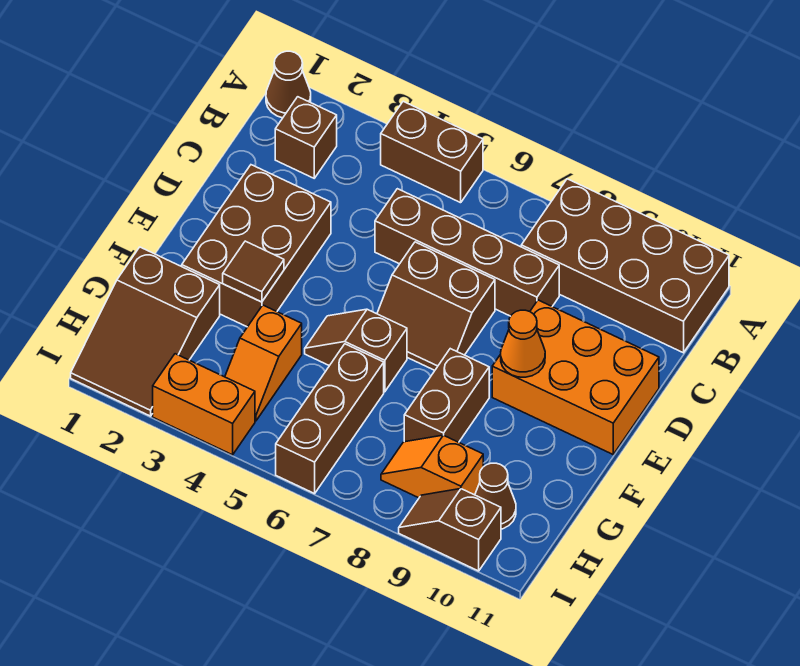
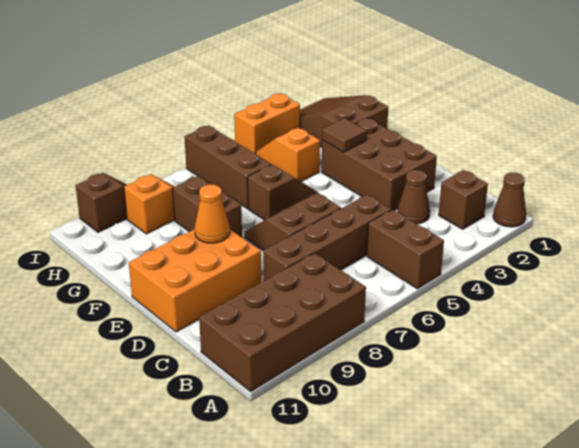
brown 1x2 brick [381,101,483,203] -> brown 1x2 brick turned to [367,210,444,289]
brown 1x1 cone [475,463,516,529] -> brown 1x1 cone moved to [398,170,430,224]

